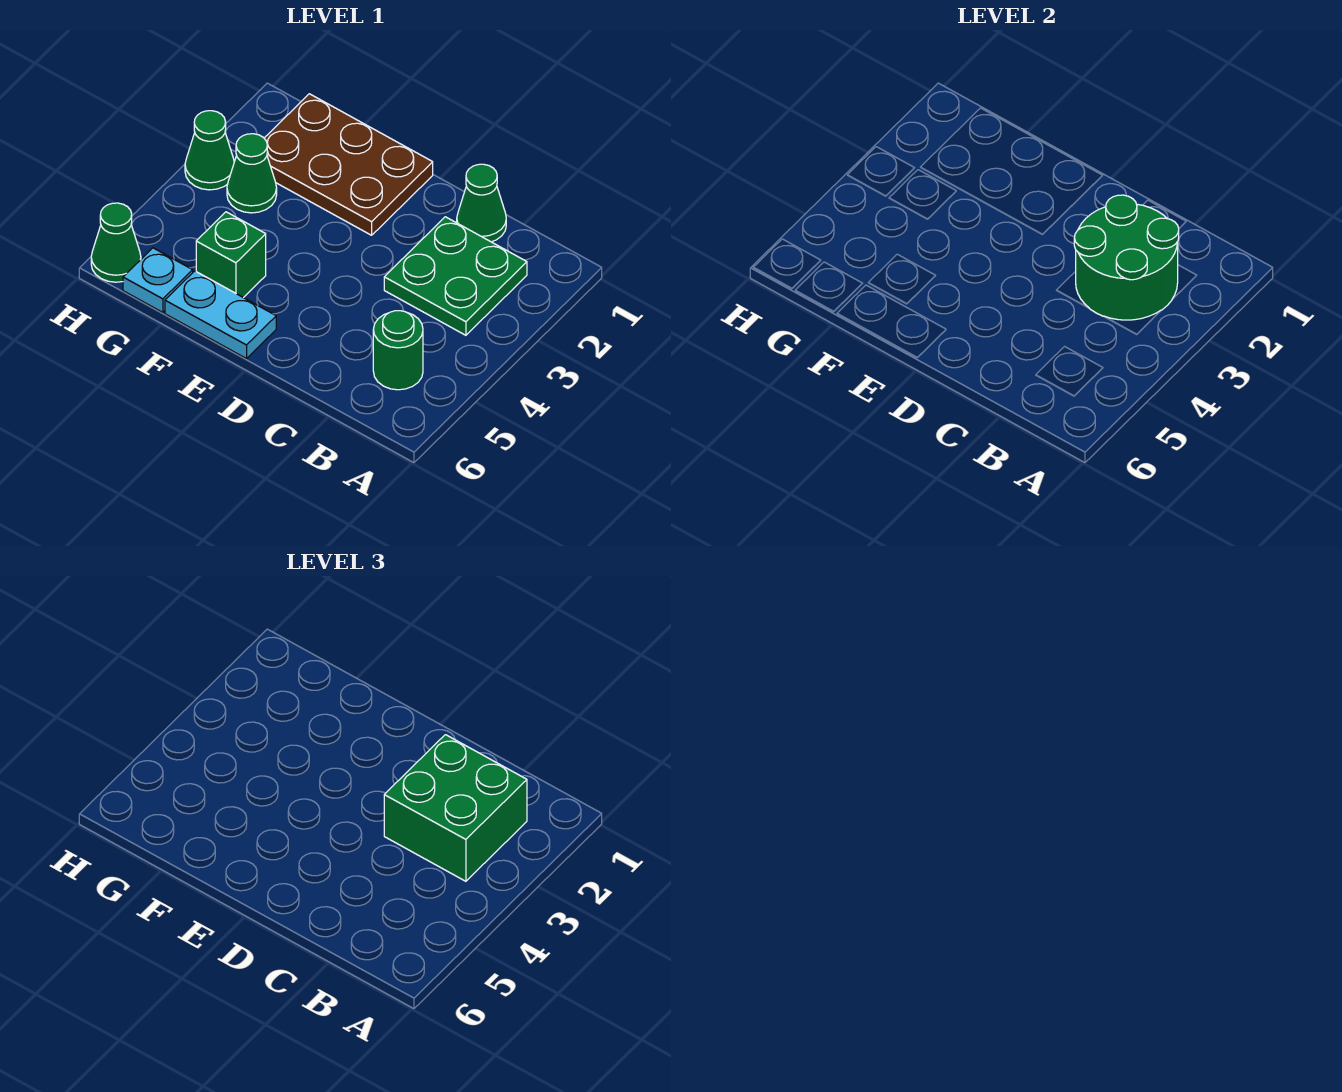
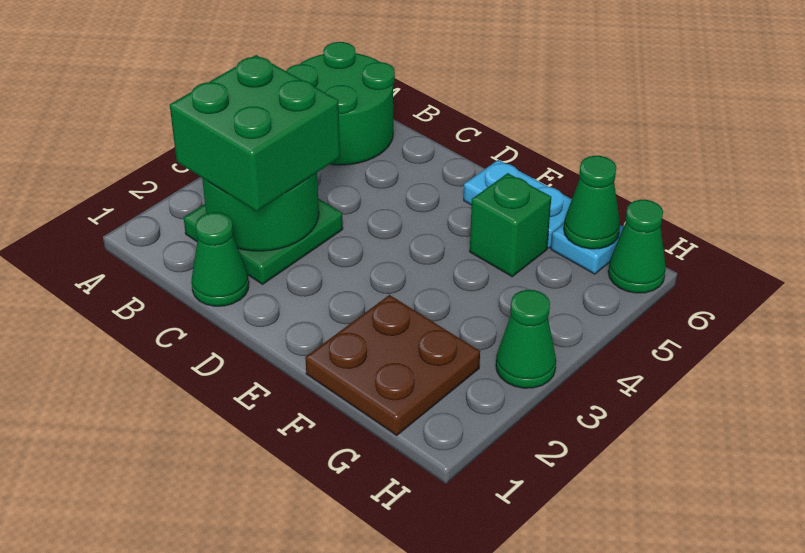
green 1x1 round brick [373,311,423,390] -> green 2x2 round brick [286,42,395,165]
brown 2x3 plate [264,94,433,235] -> brown 2x2 plate [305,295,480,435]
green 1x1 cone [227,134,277,213] -> green 1x1 cone moved to [564,156,620,249]

